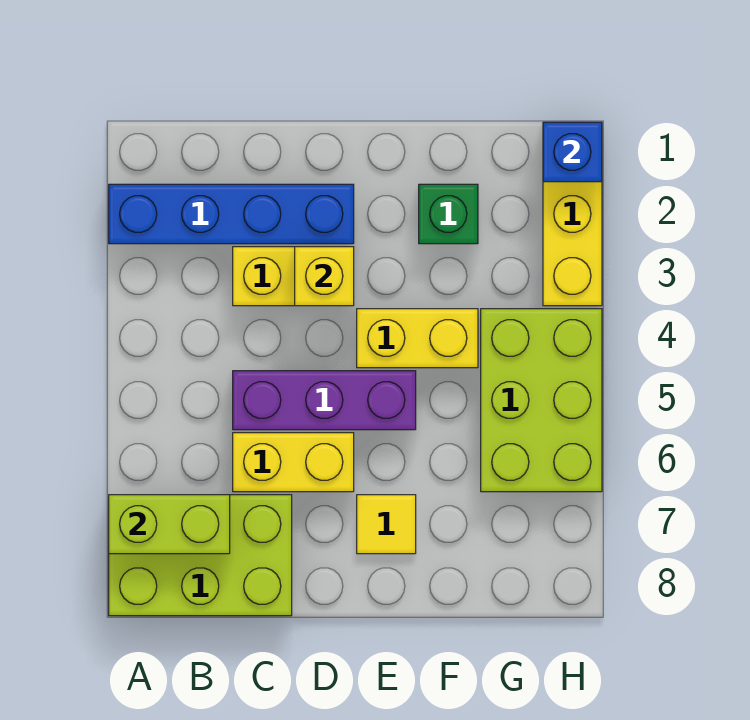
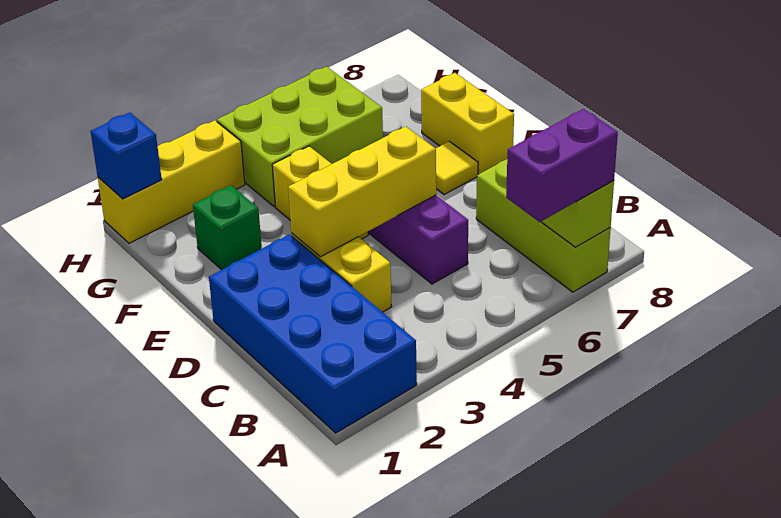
blue 1x4 brick [109,184,354,244] -> blue 2x4 brick [209,234,417,433]
none -> purple 1x2 brick [506,109,618,222]
lime 2x3 brick [109,495,292,616] -> lime 1x3 brick [476,159,611,292]
yellow 1x2 brick [233,433,354,492] -> yellow 1x2 brick moved to [421,73,514,174]
yellow 1x1 brick [295,247,354,306] -> yellow 1x3 brick [288,126,436,257]

